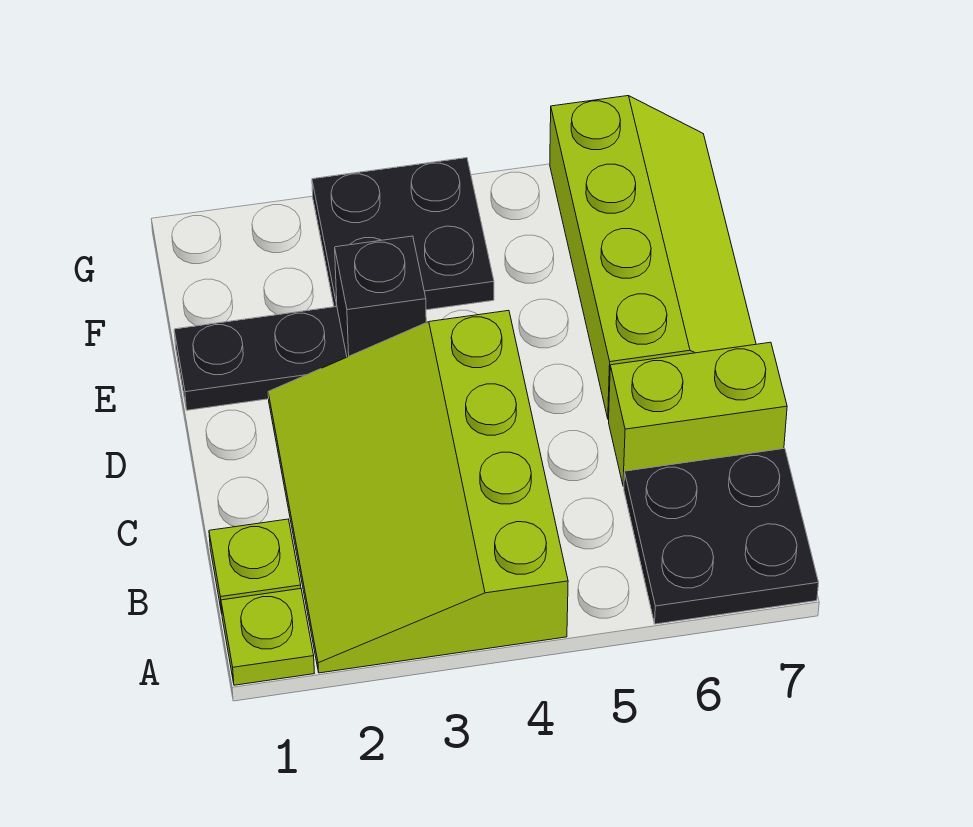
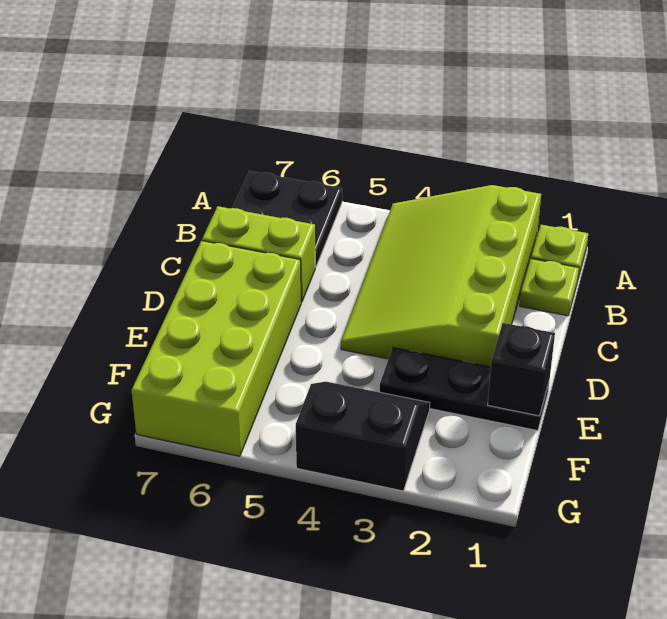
lime 3x4 slope [268,310,568,673] -> lime 3x4 slope turned to [341,185,541,367]
lime 2x4 slope [550,96,756,419] -> lime 2x4 brick [131,241,301,456]
black 1x1 brick [335,236,426,357] -> black 1x1 brick moved to [488,323,555,416]
black 2x2 plate [312,158,494,310] -> black 2x2 slope [296,382,430,491]

